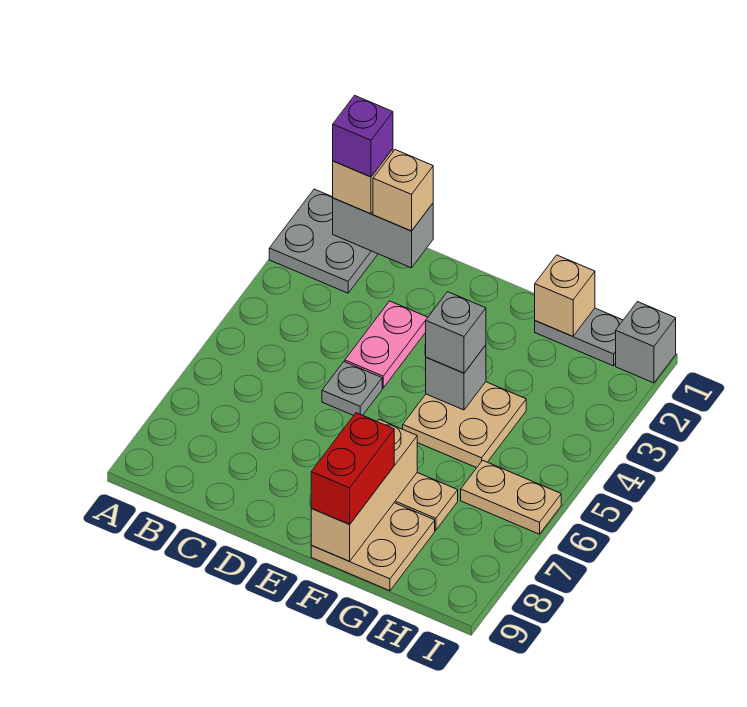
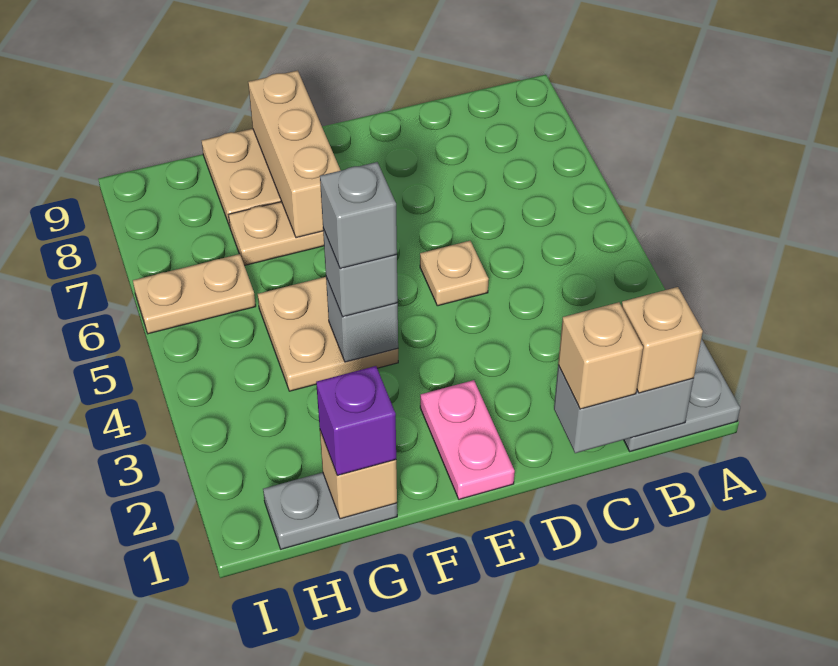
purple 1x1 brick [333,95,393,177] -> purple 1x1 brick moved to [316,366,396,475]
pink 1x2 plate [345,301,428,388] -> pink 1x2 plate moved to [420,380,515,499]
grey 1x1 plate [322,362,382,416] -> tan 1x1 plate [420,241,489,306]
red 1x2 brick [311,413,394,524] -> none
grey 1x1 brick [616,302,676,383] -> grey 1x1 brick moved to [320,162,397,269]

